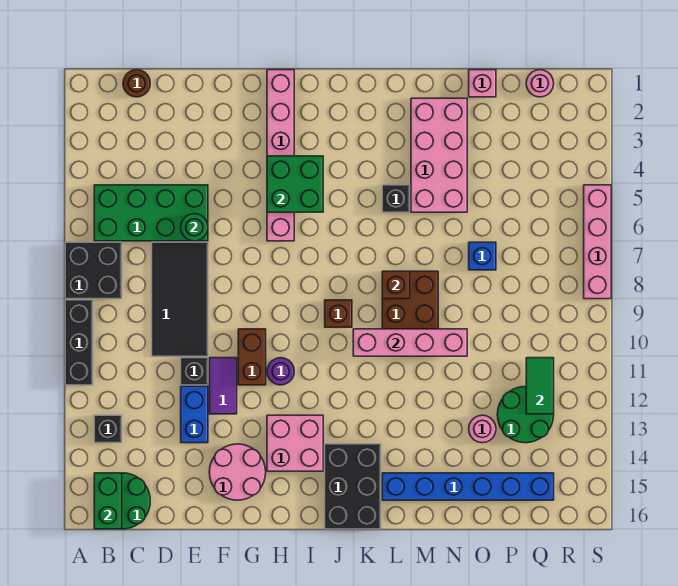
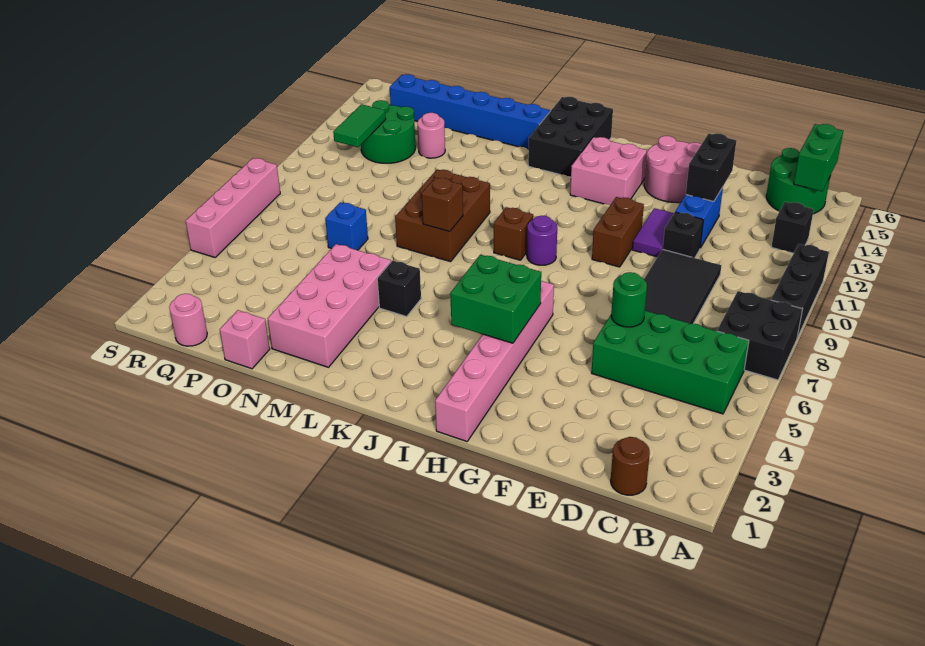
none -> black 1x2 brick [686,133,736,201]
purple 1x1 round brick [267,358,294,385] -> purple 1x1 round brick moved to [527,215,557,265]
pink 1x4 brick [353,329,467,356] -> none

